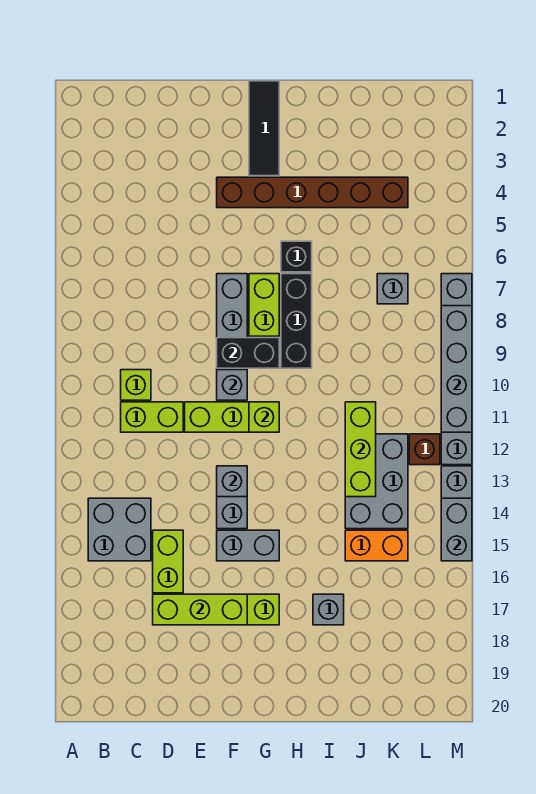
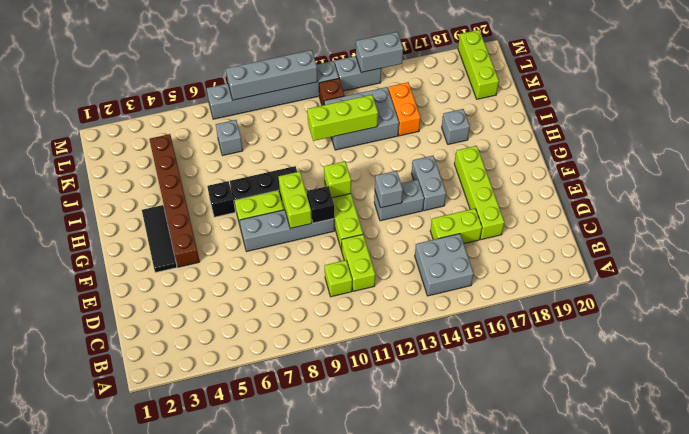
lime 1x3 brick [153,594,247,625] -> lime 1x3 brick moved to [458,30,499,99]
black 1x2 brick [217,338,279,368] -> lime 1x2 brick [279,172,312,228]
grey 1x1 brick [217,370,247,400] -> black 1x1 brick [307,186,334,223]
black 1x3 tile [249,81,279,176] -> black 1x3 tile turned to [142,205,177,272]

